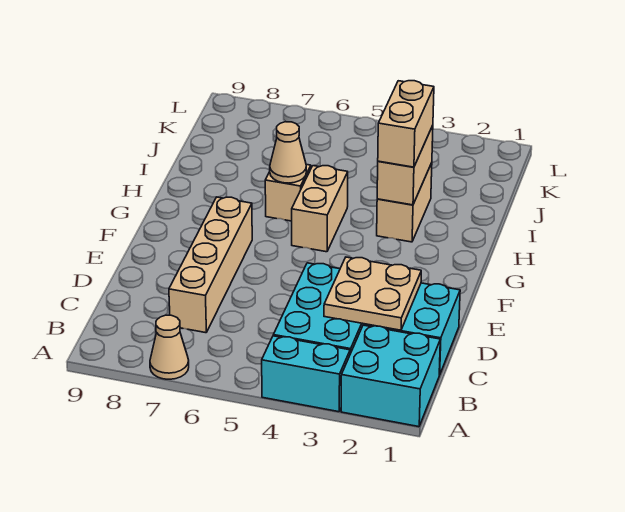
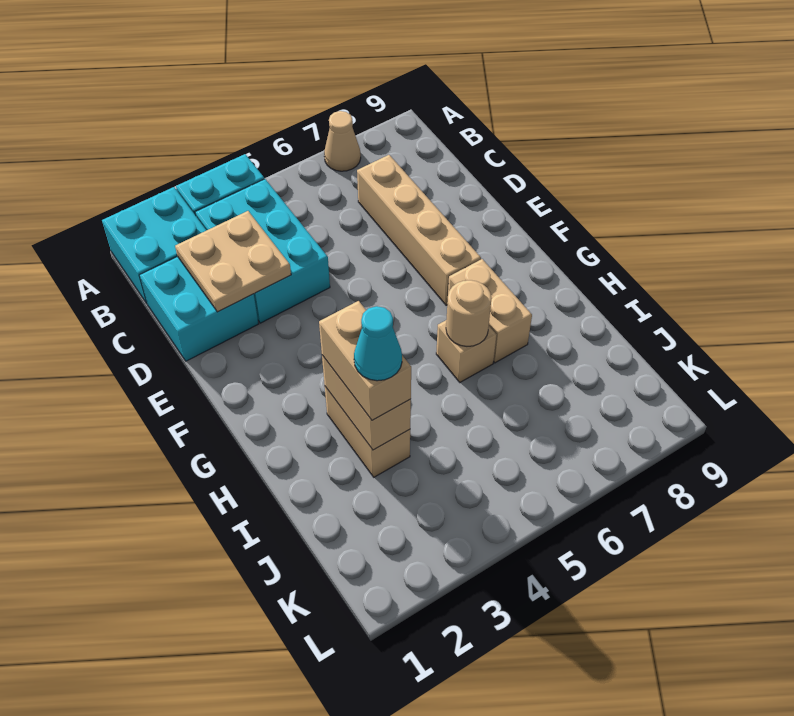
tan 1x2 brick [292,166,348,252] -> tan 1x2 brick moved to [448,259,532,363]
tan 1x1 cone [270,122,306,183] -> tan 1x1 round brick [446,280,491,346]
none -> cyan 1x1 cone [354,306,402,381]

